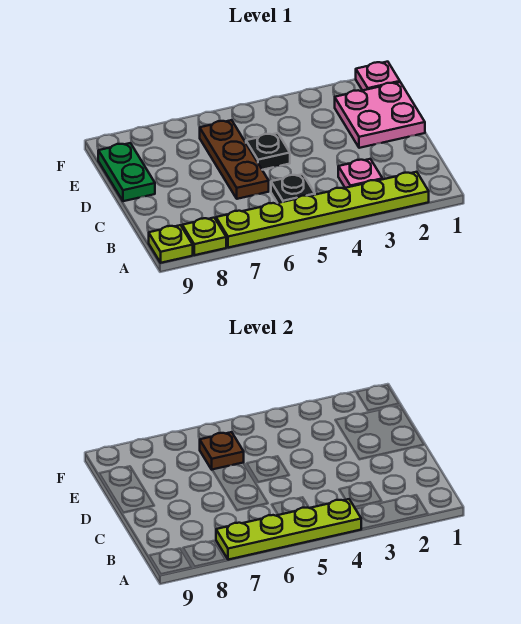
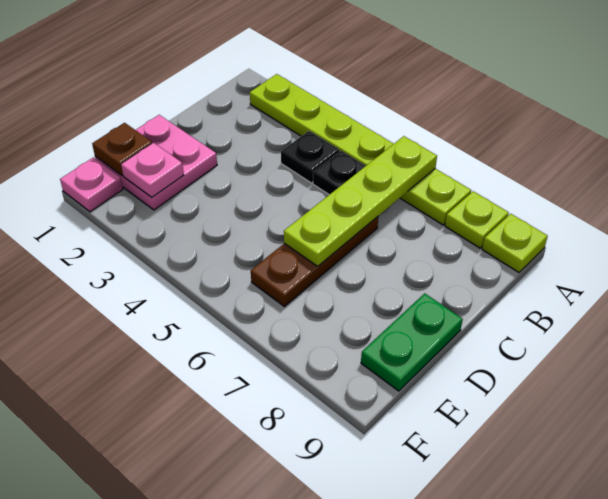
lime 1x4 plate [216,499,361,560] -> lime 1x4 plate turned to [284,136,437,266]
pink 1x1 plate [338,159,382,188] -> pink 1x1 plate moved to [121,143,184,197]
black 1x1 plate [246,133,290,170] -> black 1x1 plate moved to [281,131,339,183]
brown 1x1 plate [200,432,244,470] -> brown 1x1 plate moved to [92,123,152,176]

